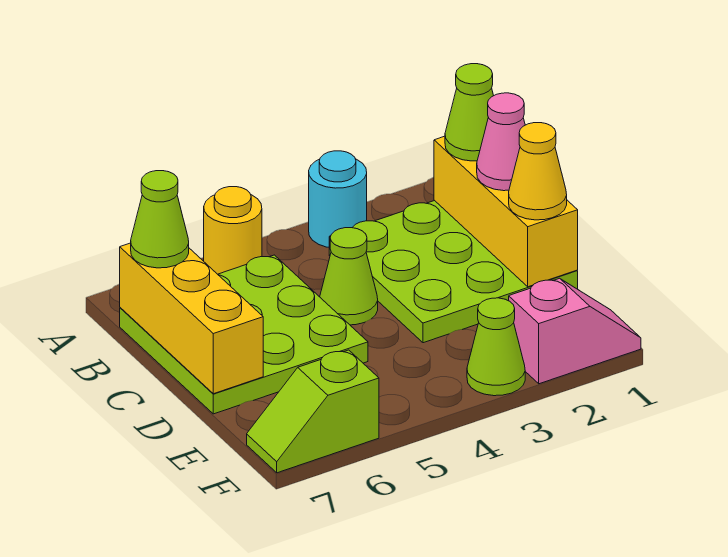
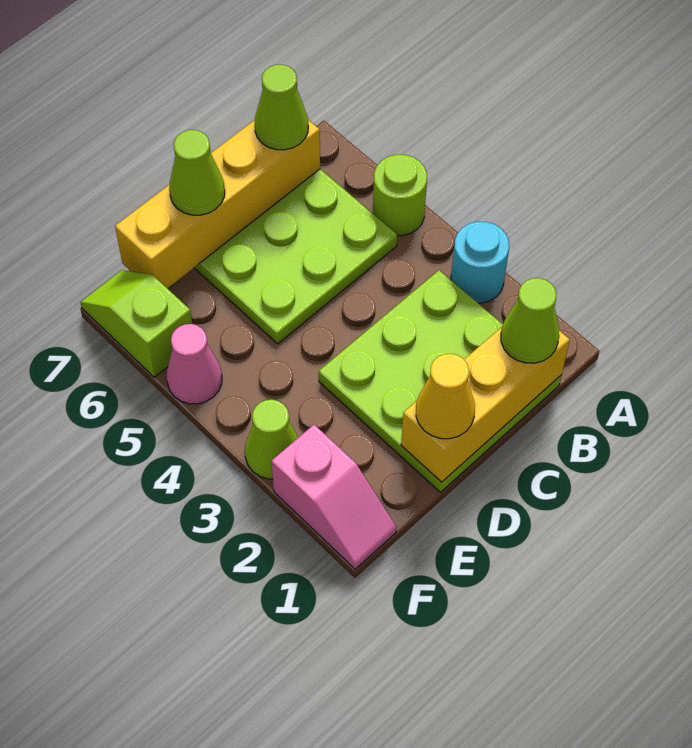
yellow 1x1 round brick [204,187,262,274] -> lime 1x1 round brick [373,155,427,236]
yellow 1x3 brick [120,243,263,394] -> yellow 1x4 brick [115,120,320,288]
pink 1x1 cone [477,93,525,191] -> pink 1x1 cone moved to [167,324,222,404]
lime 1x1 cone [320,228,378,325] -> lime 1x1 cone moved to [169,130,225,215]

